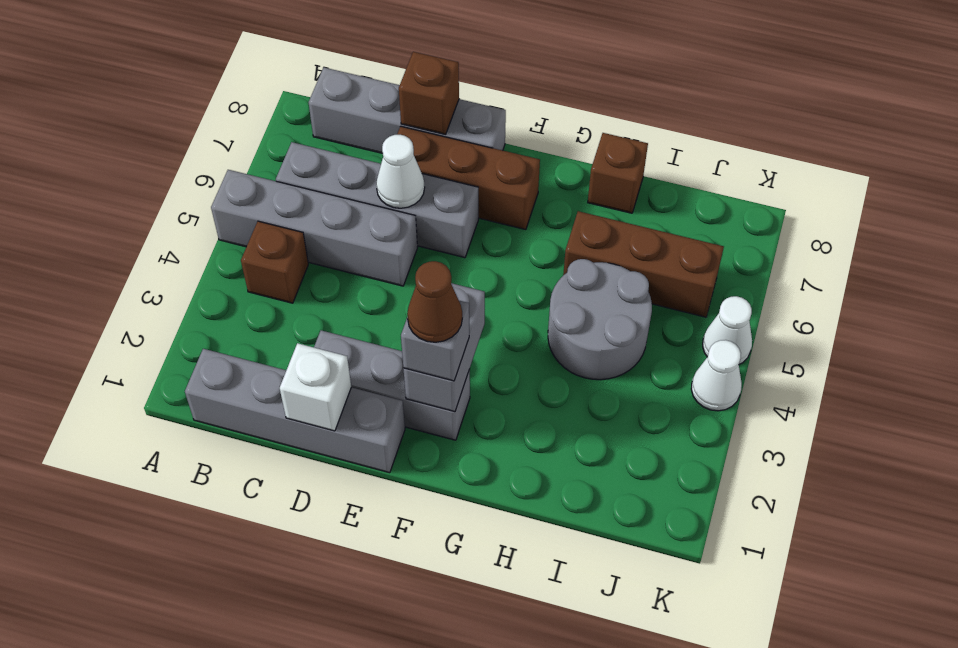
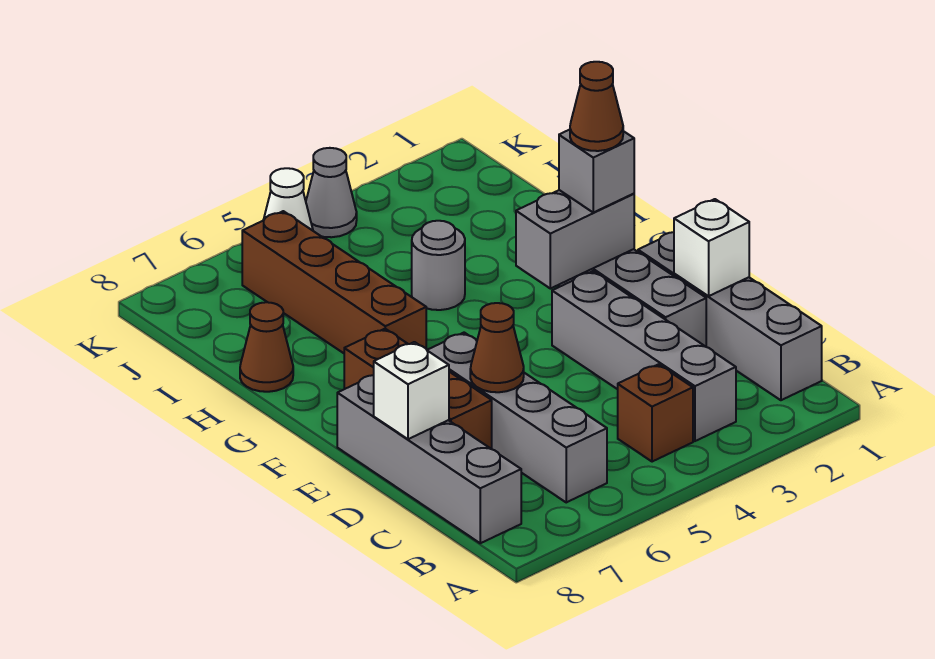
grey 1x4 brick [211,170,418,286] -> grey 1x4 brick moved to [552,271,736,441]
white 1x1 cone [376,135,425,208] -> brown 1x1 cone [470,303,524,392]
brown 1x1 brick [399,52,459,134] -> white 1x1 brick [374,342,449,439]
grey 2x2 round brick [548,259,652,380] -> grey 1x1 round brick [412,221,465,310]
brown 1x3 brick [563,211,724,317] -> brown 1x4 brick [242,211,426,353]
brown 1x1 brick [588,133,648,213] -> brown 1x1 cone [240,302,293,392]
white 1x1 cone [691,340,742,411] -> grey 1x1 cone [306,148,357,237]

